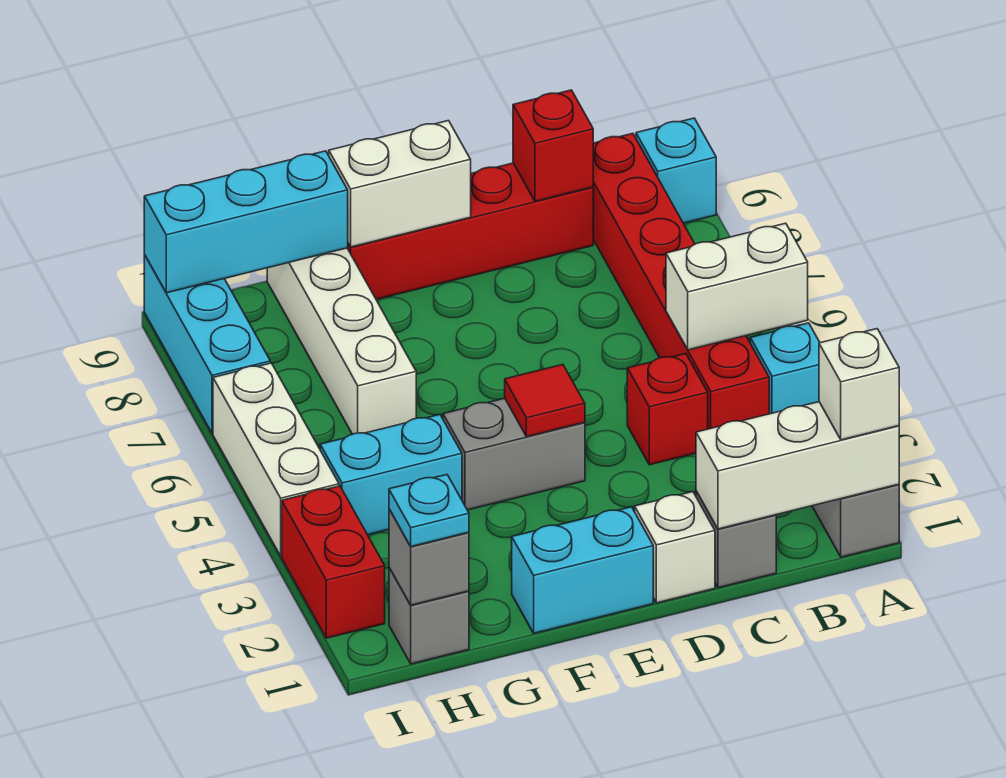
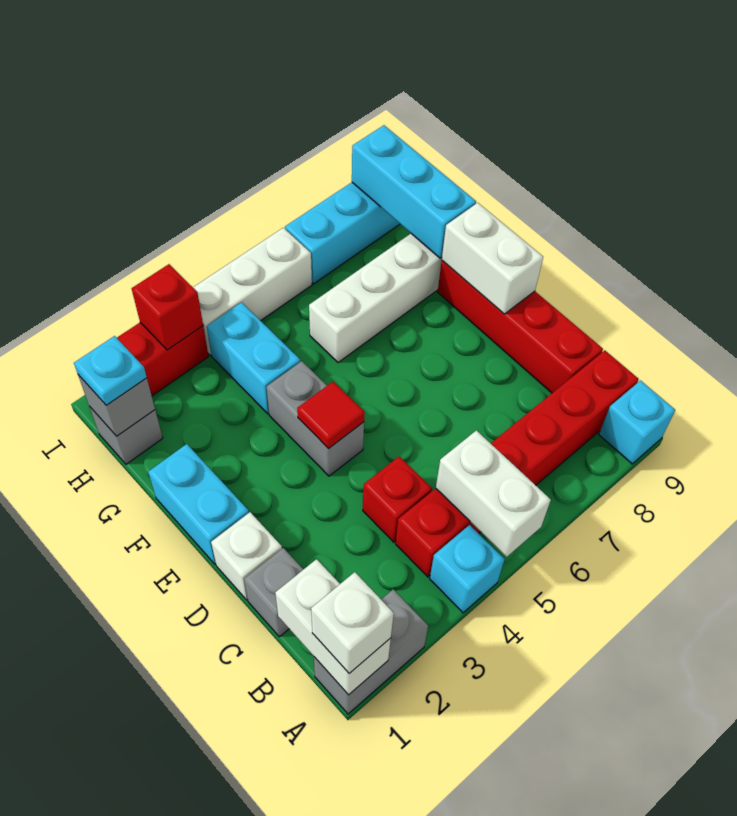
white 1x3 brick [696,402,899,529] -> white 1x2 brick [275,559,391,695]
red 1x1 brick [513,90,593,201] -> red 1x1 brick moved to [132,264,203,350]

